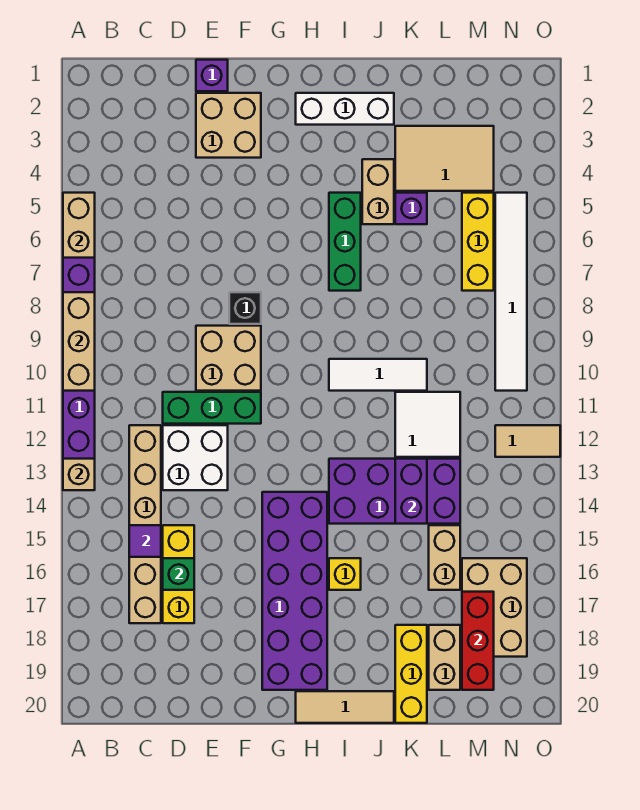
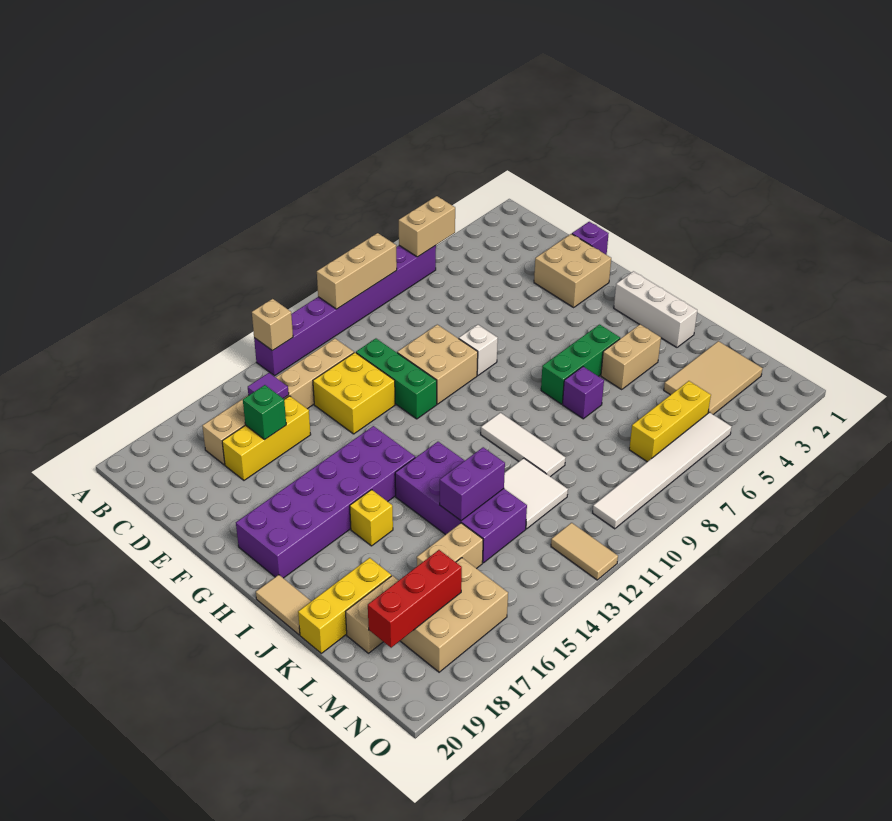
white 2x2 brick [163,425,228,490] -> yellow 2x2 brick [313,353,395,434]
black 1x1 brick [229,292,261,324] -> white 1x1 brick [459,325,498,375]
tan 1x3 tile [296,691,394,723] -> tan 1x2 tile [256,575,311,635]
tan 2x3 tile [395,126,494,191] -> tan 2x3 tile turned to [664,341,763,415]
purple 1x1 brick [395,193,427,224] -> purple 1x1 brick moved to [562,367,604,419]

